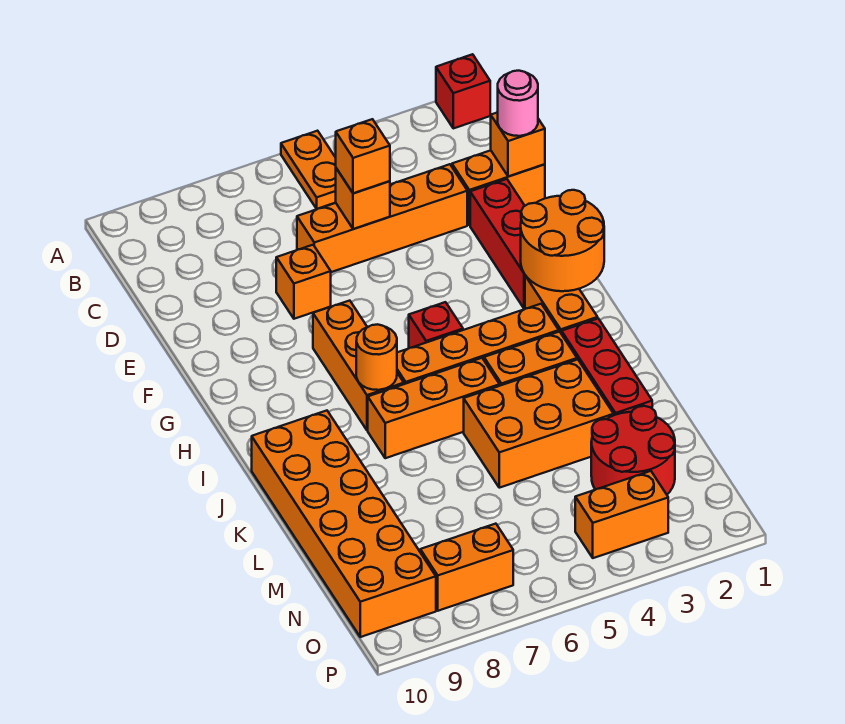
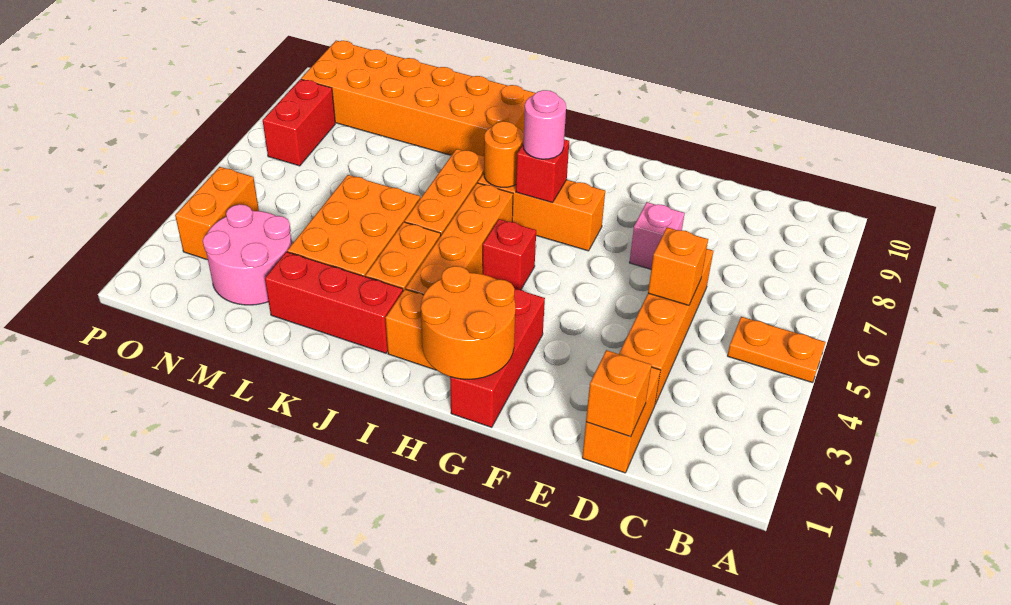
red 1x1 brick [436,54,490,128] -> red 1x1 brick moved to [516,139,569,203]
pink 1x1 round brick [498,71,538,136] -> pink 1x1 round brick moved to [523,90,566,159]
orange 1x1 brick [336,119,390,193] -> none
red 1x3 brick [470,179,525,309] -> red 1x3 brick turned to [450,289,545,427]
orange 1x1 brick [276,245,331,319] -> pink 1x1 brick [629,202,685,269]
red 2x2 round brick [591,406,675,494] -> pink 2x2 round brick [203,204,292,305]
orange 1x2 brick [420,524,513,611] -> red 1x2 brick [263,79,335,166]

